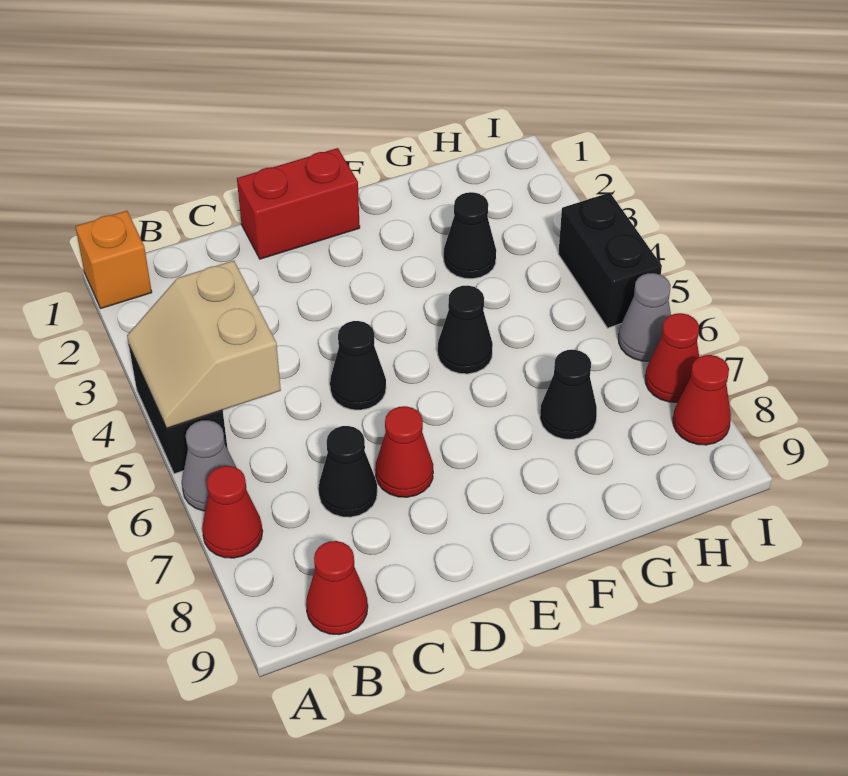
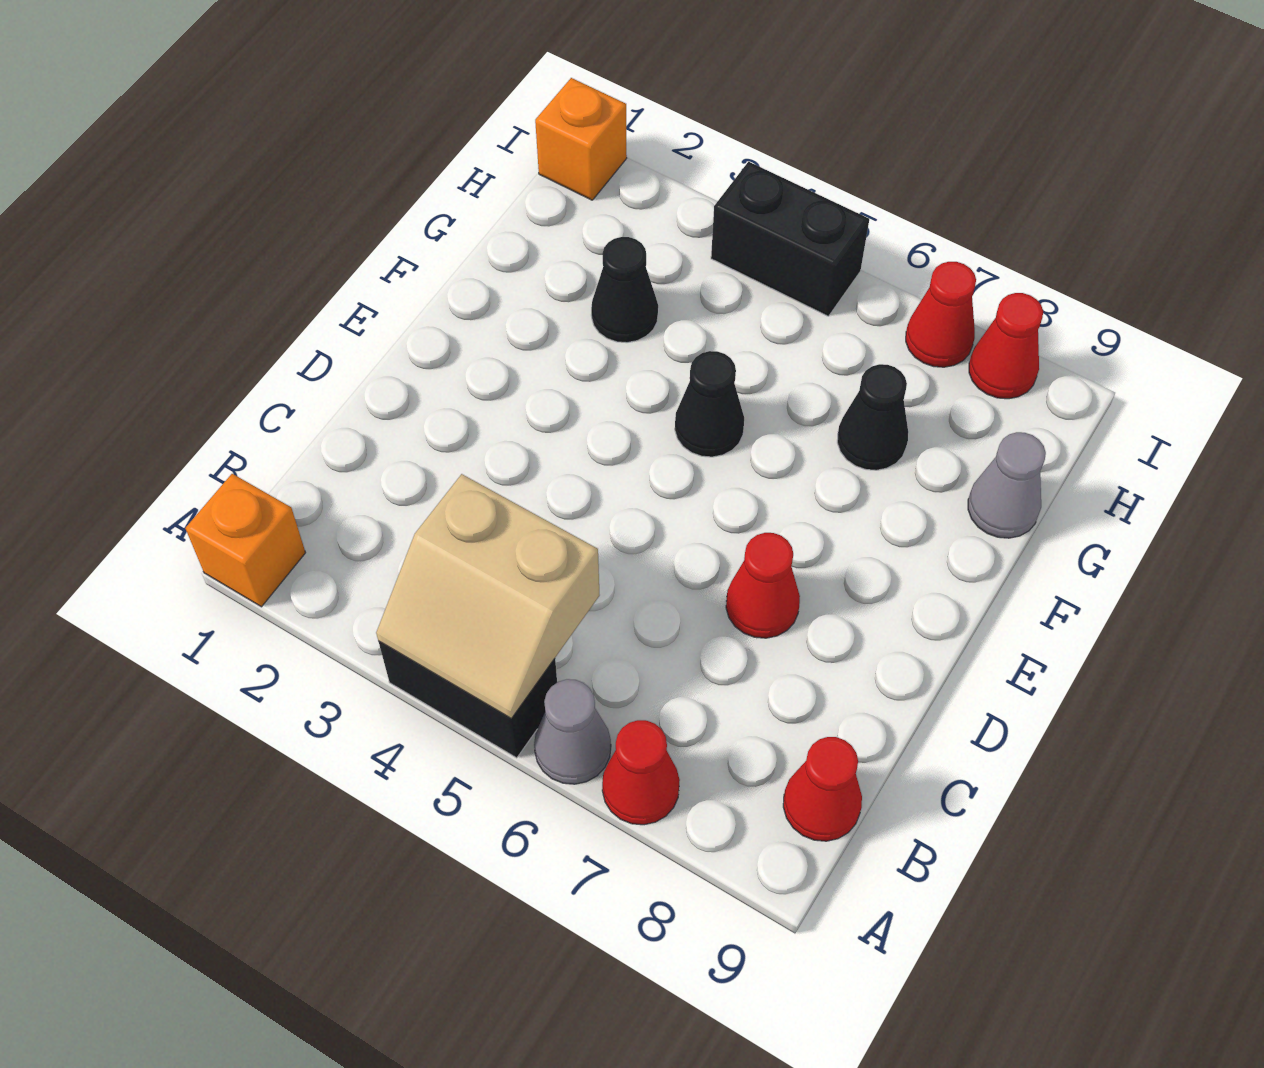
black 1x1 cone [319,426,377,517] -> none
red 1x2 brick [237,148,360,259] -> none
black 1x1 cone [330,321,386,410] -> none
none -> orange 1x1 brick [535,78,627,200]
grey 1x1 cone [619,273,671,361] -> grey 1x1 cone moved to [968,432,1046,538]

